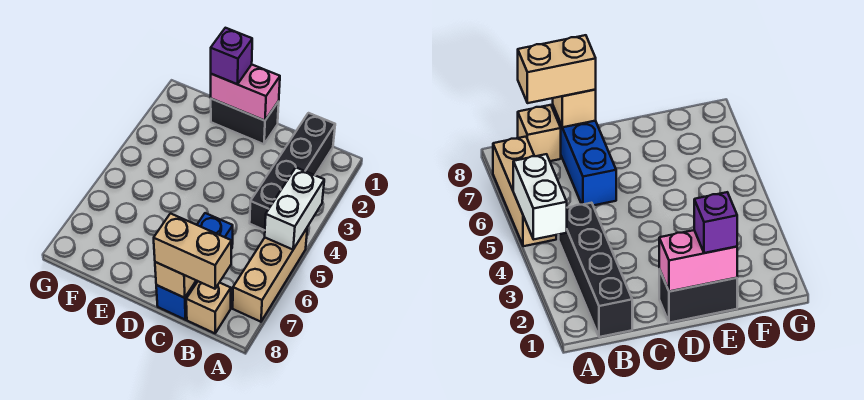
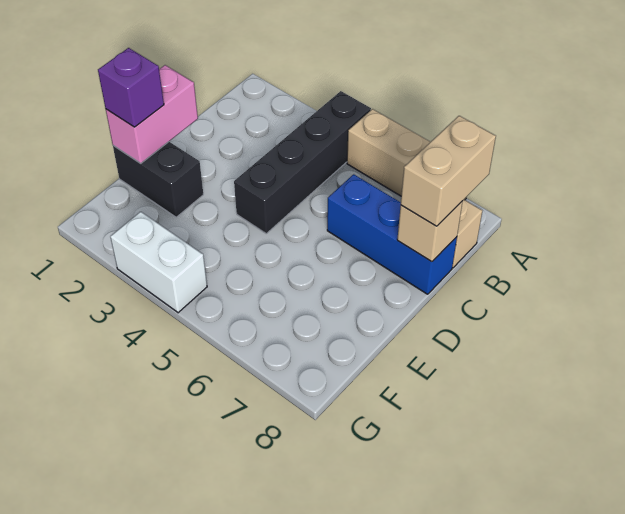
white 1x2 brick [265,168,324,250] -> white 1x2 brick moved to [110,212,207,313]
black 1x4 brick [250,113,335,230] -> black 1x4 brick turned to [234,91,371,234]
black 1x2 brick [211,99,279,144] -> black 1x2 brick turned to [113,142,203,217]

